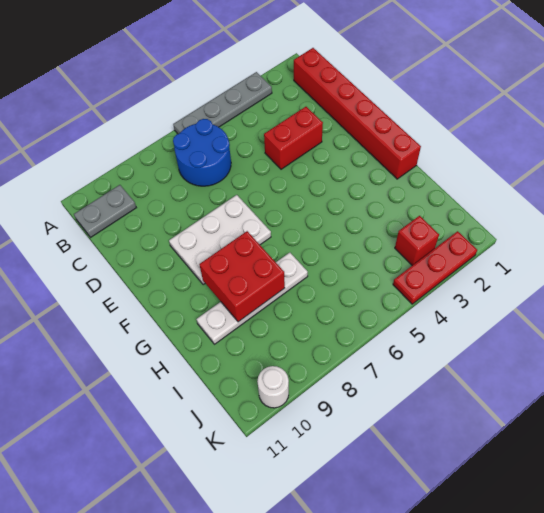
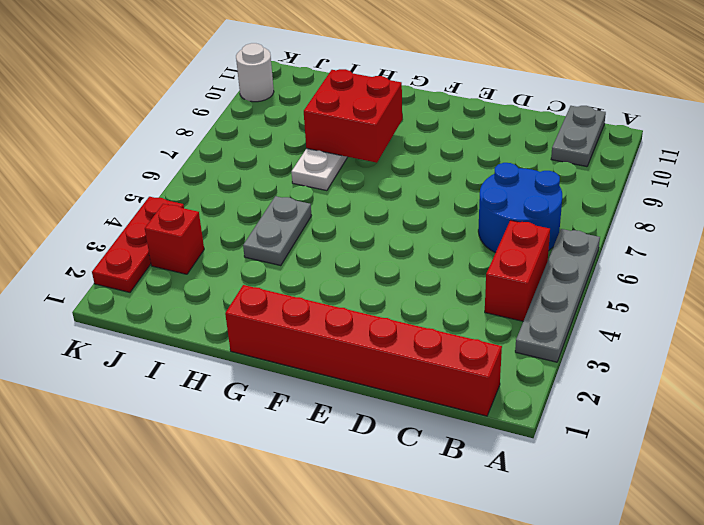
red 1x2 brick [264,107,323,169] -> red 1x2 brick moved to [485,220,550,321]
white 2x3 plate [169,195,271,285] -> none
none -> grey 1x2 plate [243,196,312,266]

